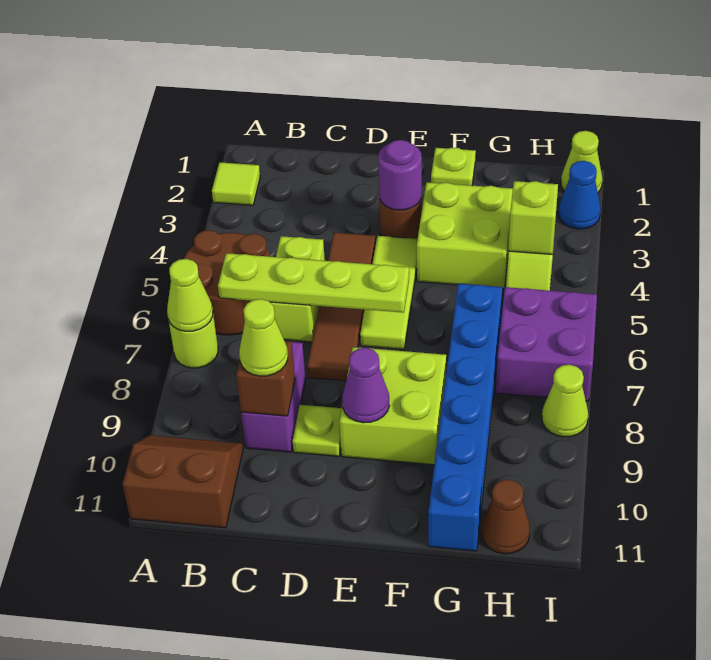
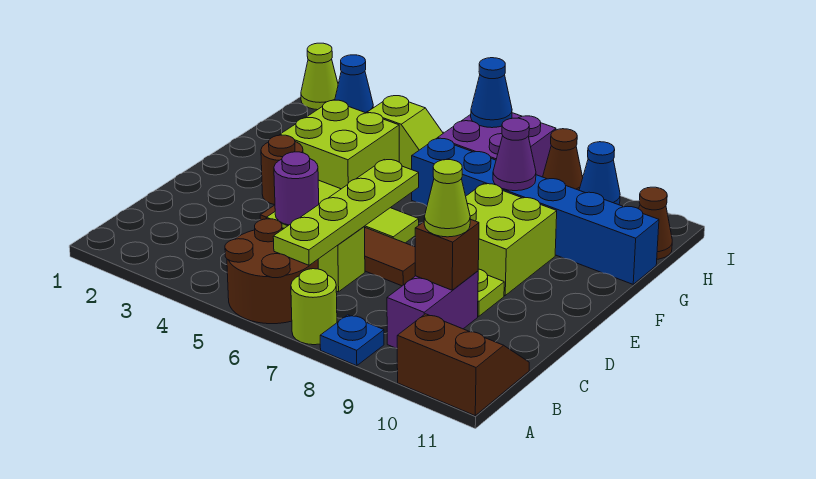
lime 1x1 tile [212,162,260,205] -> none
lime 1x1 cone [167,259,213,331] -> none
none -> blue 1x1 plate [320,315,384,366]
brown 2x2 slope [123,435,243,528] -> brown 2x2 slope turned to [397,314,529,416]
purple 1x2 brick [241,342,306,452] -> purple 1x2 brick turned to [387,271,478,348]
purple 1x1 round brick [378,140,422,210] -> purple 1x1 round brick moved to [274,152,319,225]
purple 1x1 cone [342,348,389,423] -> purple 1x1 cone moved to [493,118,536,191]
lime 1x1 plate [431,148,476,185] -> none
lime 1x1 brick [509,181,558,254] -> none
none -> blue 1x1 cone [471,58,512,128]
lime 1x1 cone [542,365,588,437] -> brown 1x1 cone [543,129,583,190]
none -> blue 1x1 cone [579,142,620,205]

